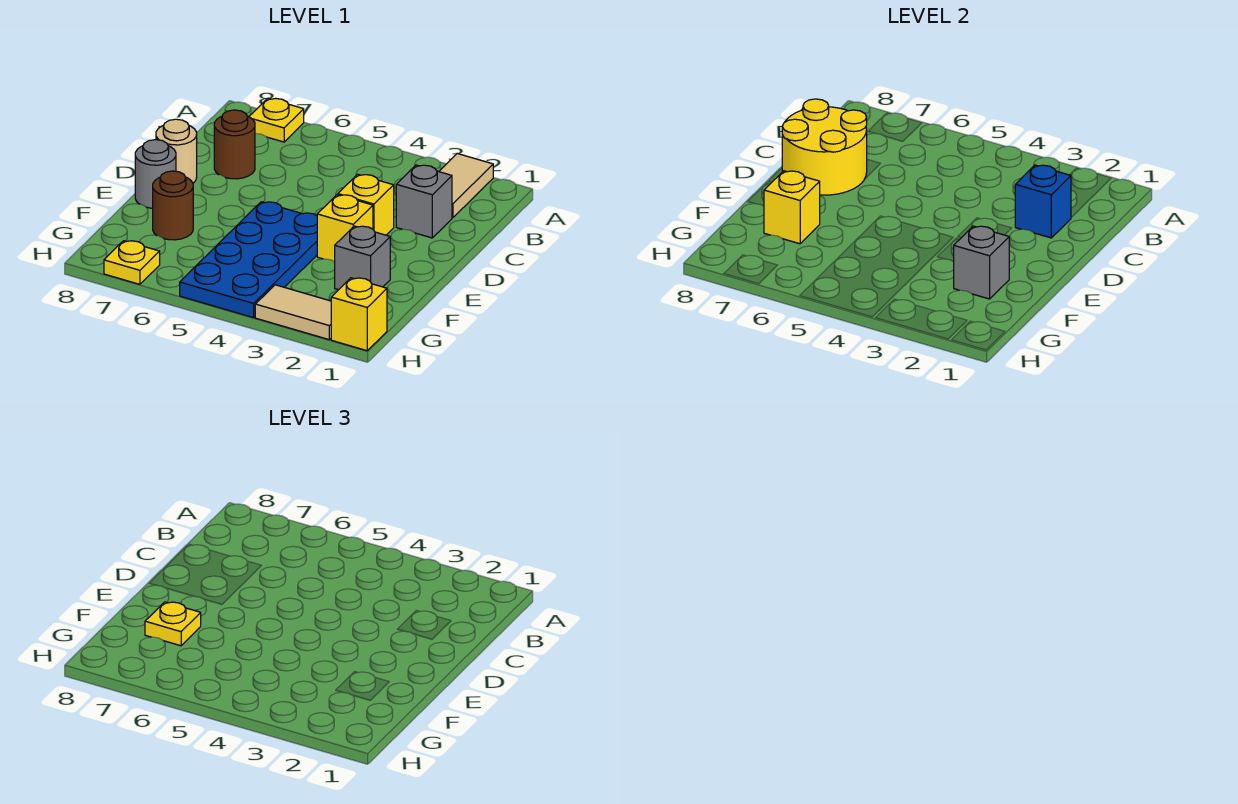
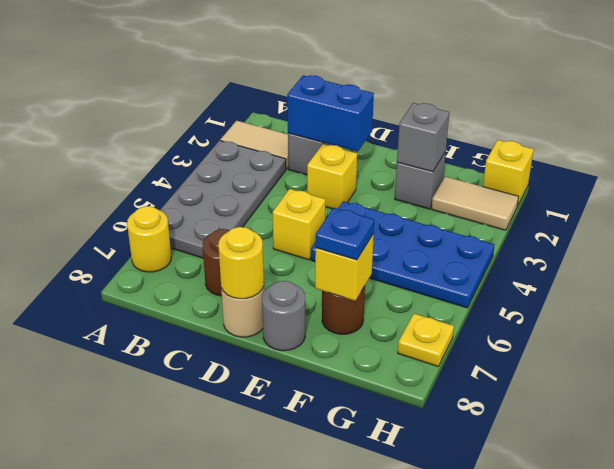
none -> grey 2x4 plate [160,140,286,258]
yellow 1x1 plate [249,98,304,142] -> yellow 1x1 round brick [127,206,171,272]
blue 1x1 brick [1015,165,1071,238] -> blue 1x2 brick [287,75,374,152]
yellow 2x2 round brick [782,99,867,195] -> yellow 1x1 round brick [218,227,264,299]
yellow 1x1 brick [317,195,373,262] -> yellow 1x1 brick moved to [273,189,325,260]
yellow 1x1 plate [145,602,201,646] -> blue 1x1 plate [316,208,374,260]
tan 1x2 tile [255,285,331,340] -> tan 1x2 tile turned to [432,177,519,230]

